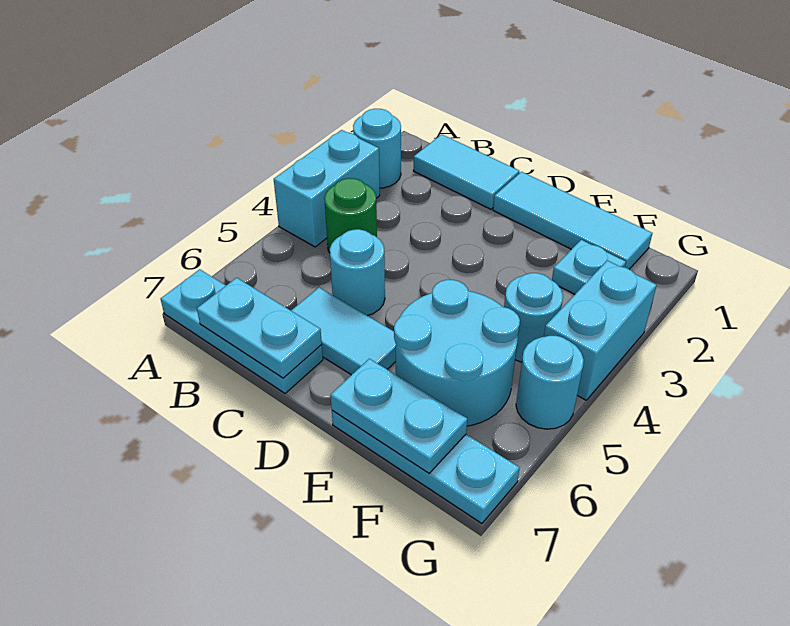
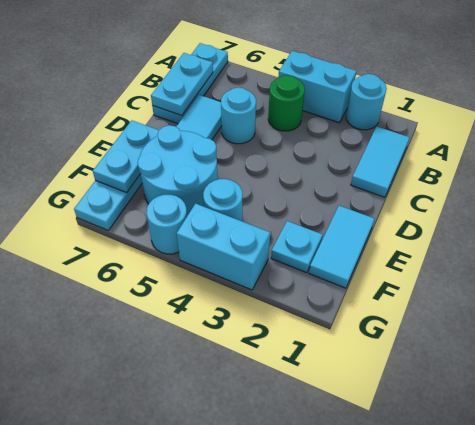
cyan 1x3 tile [493,172,652,269] -> cyan 1x2 tile [309,206,374,288]

